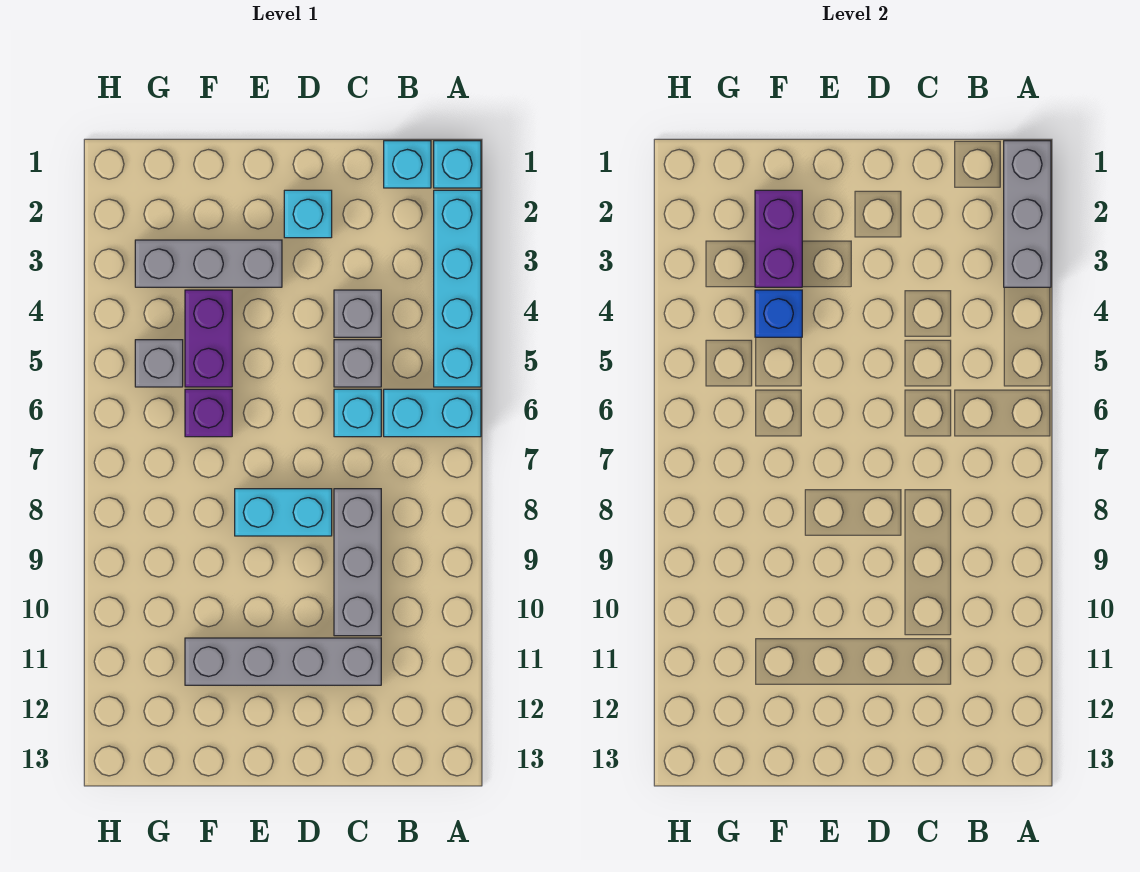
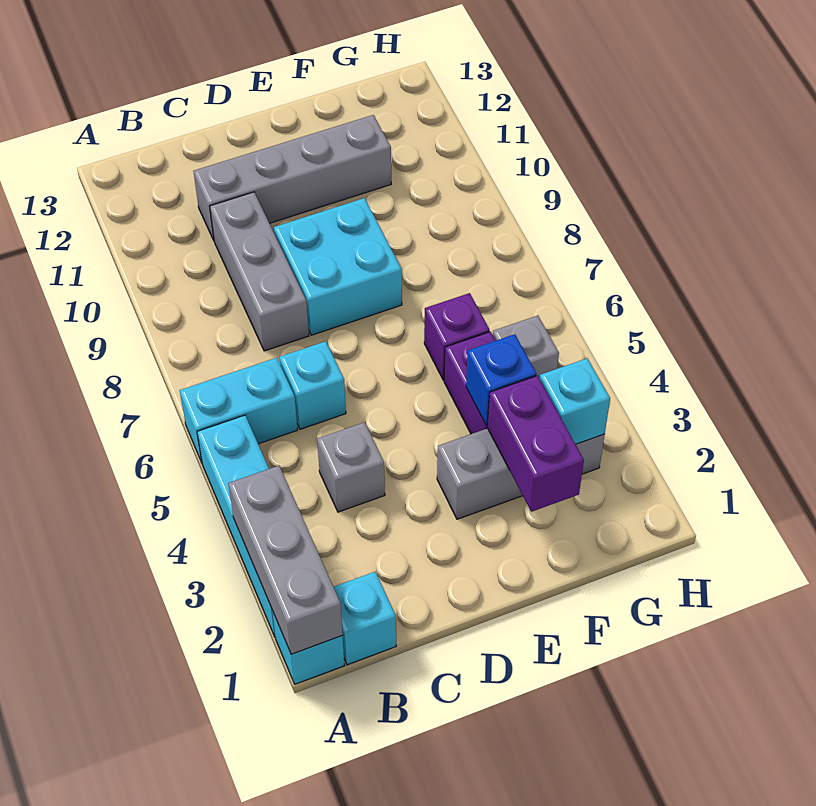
grey 1x1 brick [334,340,381,387] -> none
cyan 1x1 brick [284,190,332,238] -> cyan 1x1 brick moved to [540,358,610,444]
cyan 1x2 brick [235,489,332,536] -> cyan 2x2 brick [274,198,402,335]

